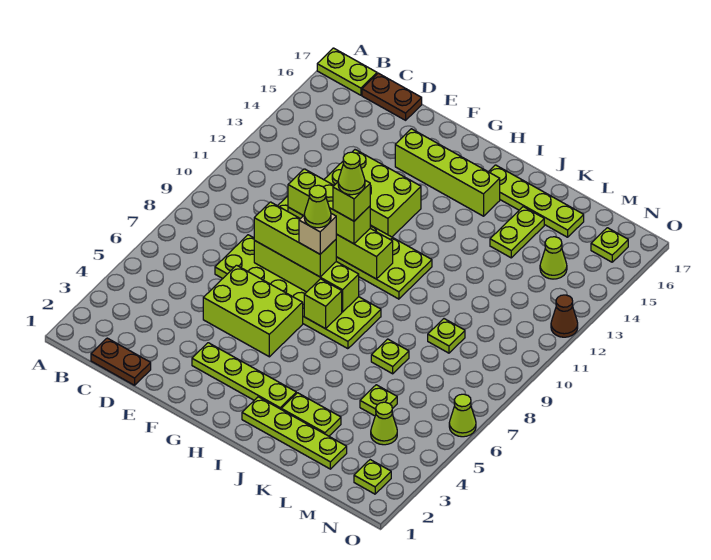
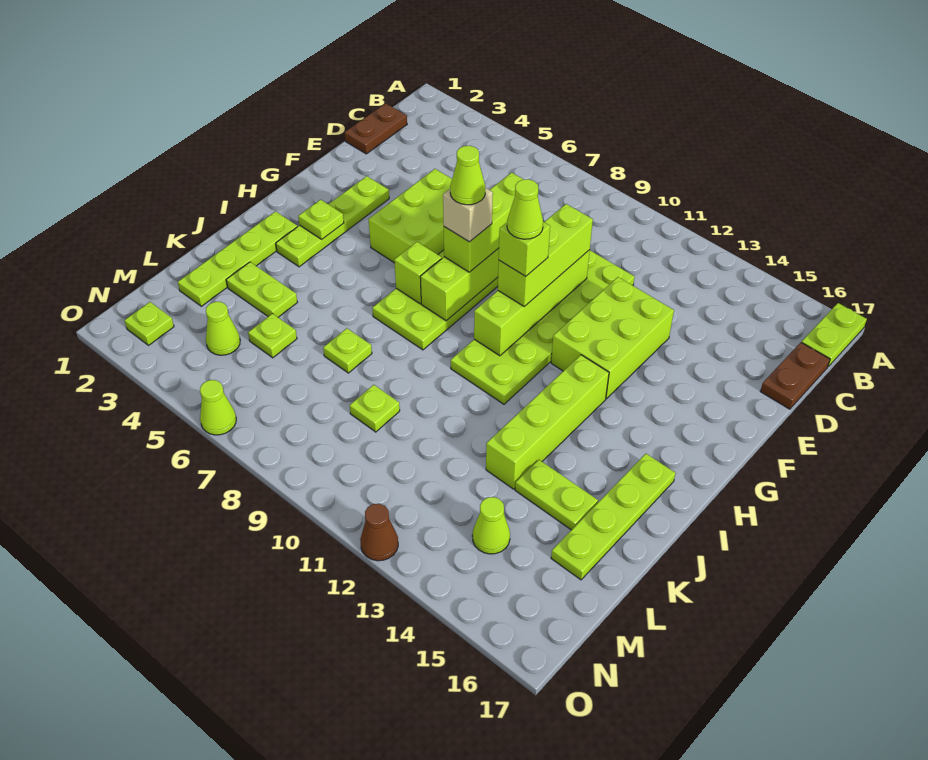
lime 1x4 brick [395,129,500,216] -> lime 1x4 brick moved to [486,355,609,489]
lime 1x2 plate [281,393,341,436] -> lime 1x2 plate turned to [226,262,297,317]
lime 1x1 plate [591,228,628,262] -> lime 1x1 plate moved to [298,200,344,239]

